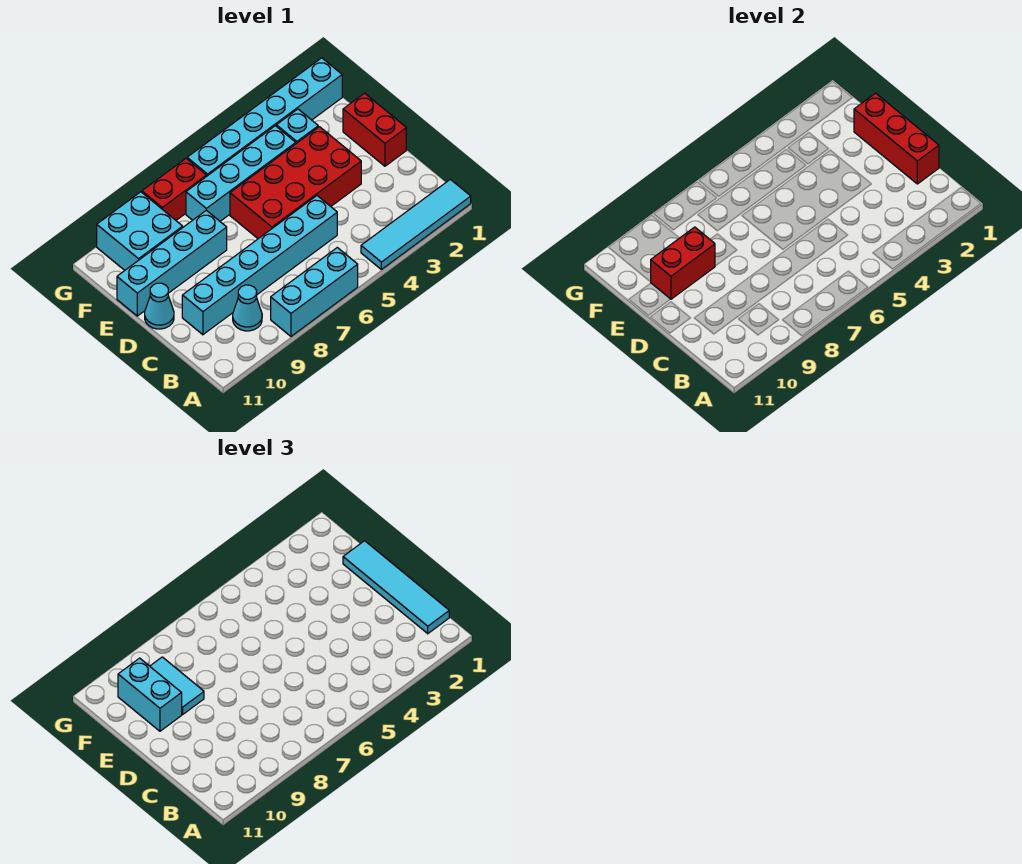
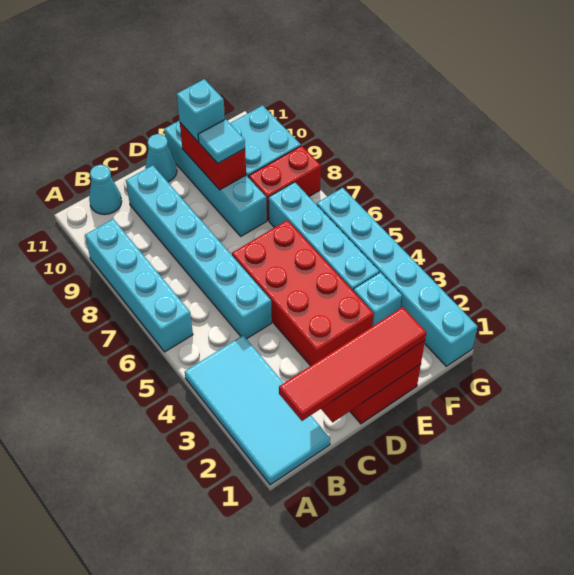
cyan 1x4 tile [361,179,471,269] -> cyan 2x4 tile [185,335,330,485]
cyan 1x3 brick [271,248,358,336] -> cyan 1x4 brick [85,219,193,352]
cyan 1x4 tile [343,541,449,634] -> red 1x4 tile [279,307,426,421]
cyan 1x1 cone [233,285,262,331] -> cyan 1x1 cone moved to [89,165,122,215]
cyan 1x2 tile [150,657,204,715] -> cyan 1x1 tile [198,119,245,163]
cyan 1x2 brick [118,658,182,731] -> cyan 1x1 brick [177,79,225,142]
red 1x2 brick [142,159,206,220] -> red 1x2 brick turned to [249,146,321,220]

